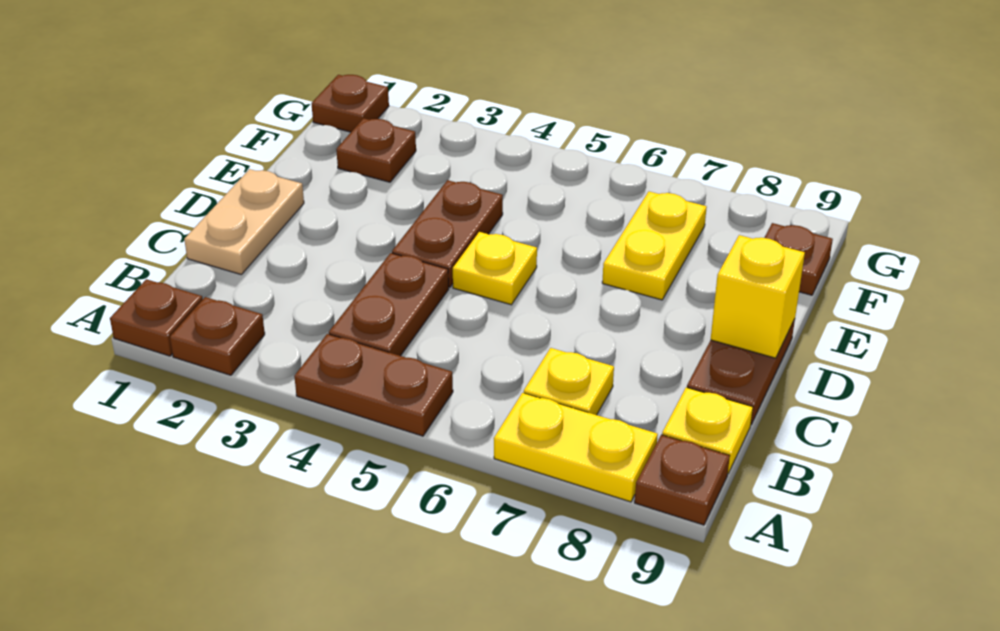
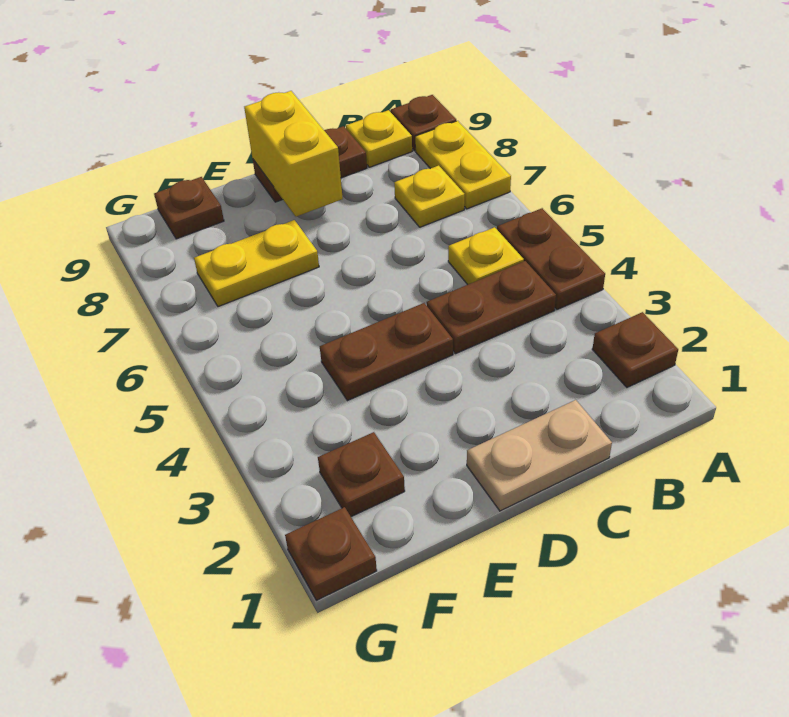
brown 1x1 plate [110,279,203,356] -> none
yellow 1x1 plate [453,232,537,305] -> yellow 1x1 plate moved to [448,227,524,285]
yellow 1x1 brick [711,235,805,358] -> yellow 1x2 brick [244,91,343,217]

